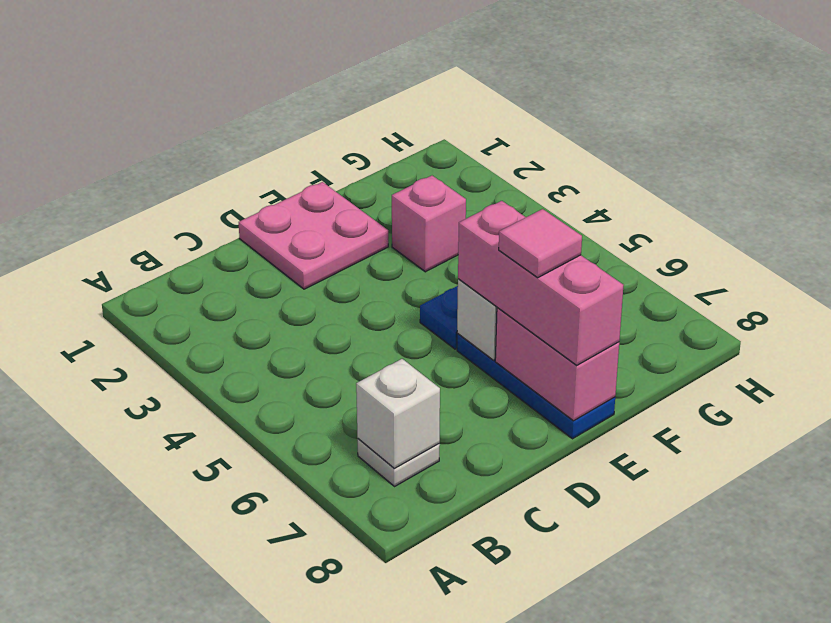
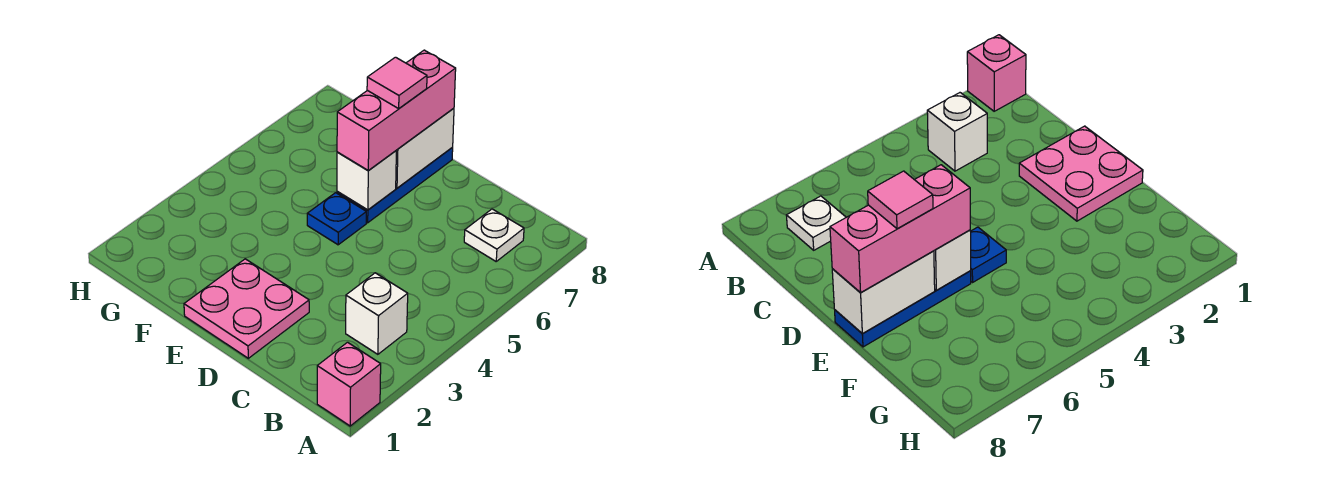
white 1x1 brick [356,359,440,468] -> white 1x1 brick moved to [346,273,408,354]
pink 1x2 brick [495,308,619,421] -> white 1x2 brick [396,108,454,188]
pink 1x1 brick [392,176,466,272] -> pink 1x1 brick moved to [317,342,381,426]

